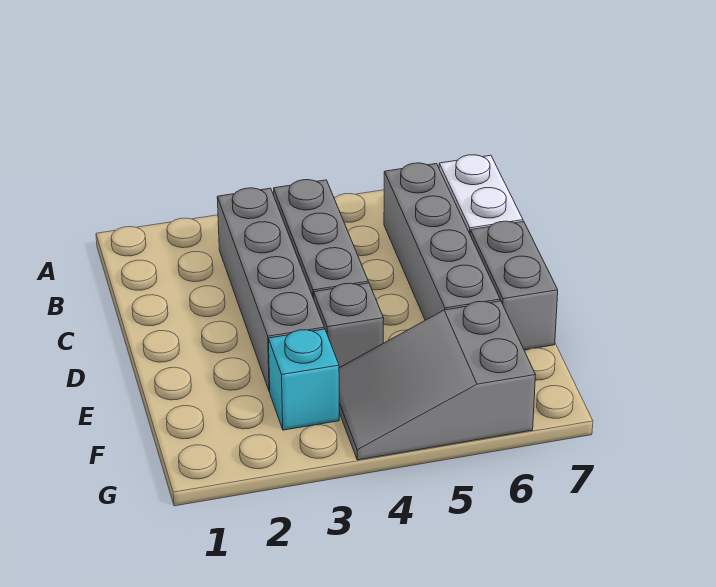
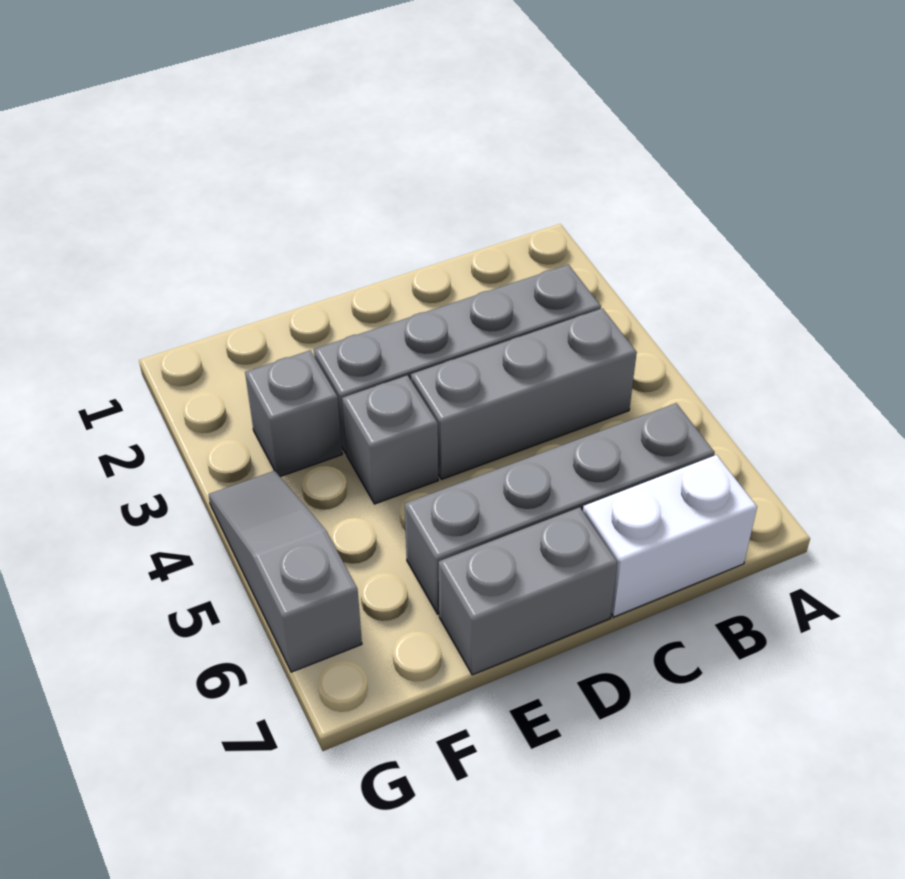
cyan 1x1 brick [268,329,339,430] -> grey 1x1 brick [245,350,342,477]
grey 2x3 slope [339,301,535,460] -> grey 1x3 slope [208,471,362,672]

